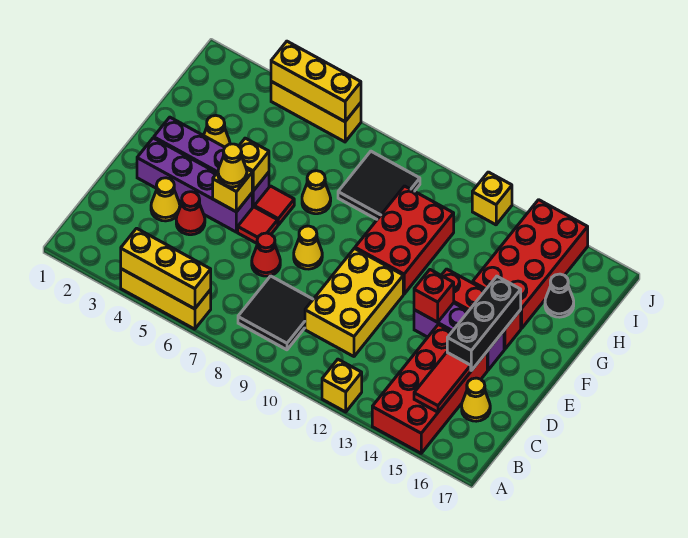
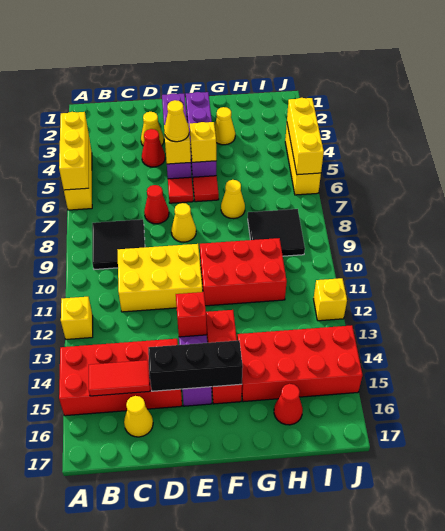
black 1x1 cone [545,274,574,317] -> red 1x1 cone [274,384,303,425]

